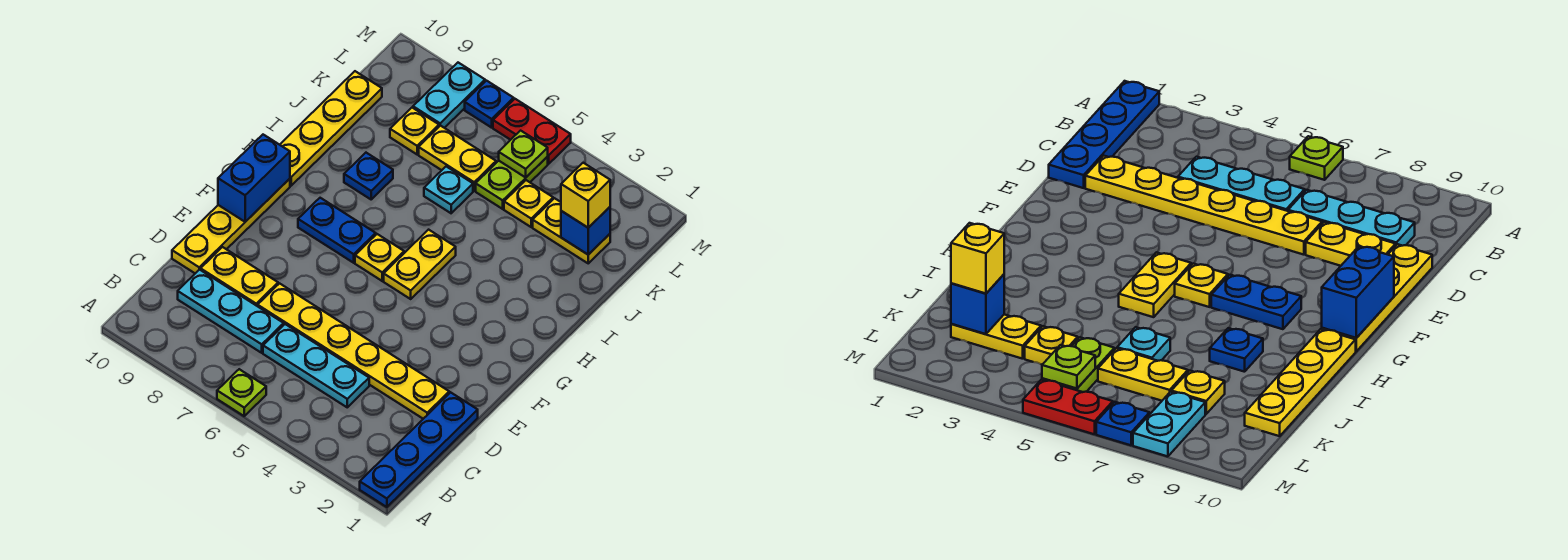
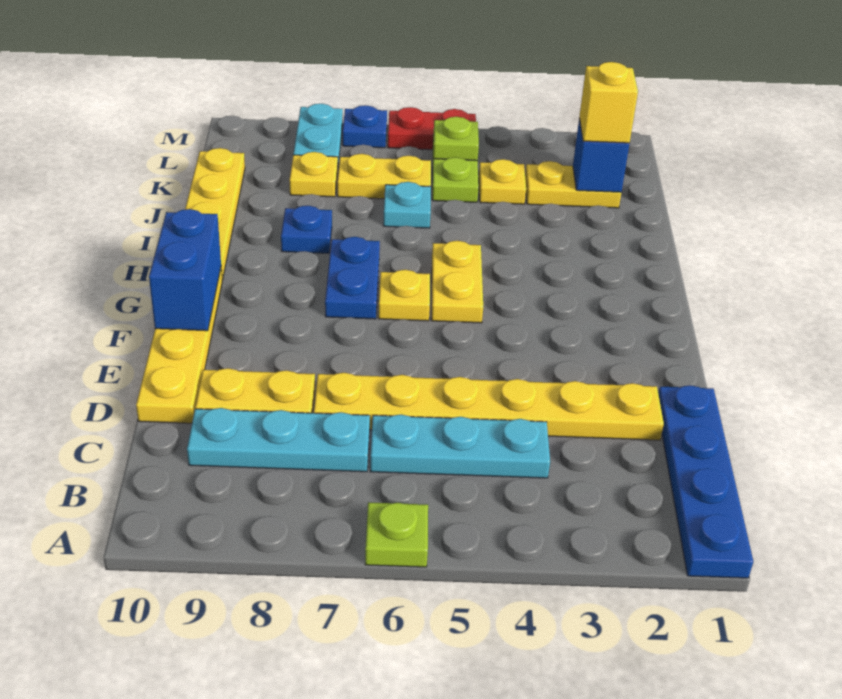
blue 1x2 plate [298,198,376,263] -> blue 1x2 plate turned to [325,237,380,319]

